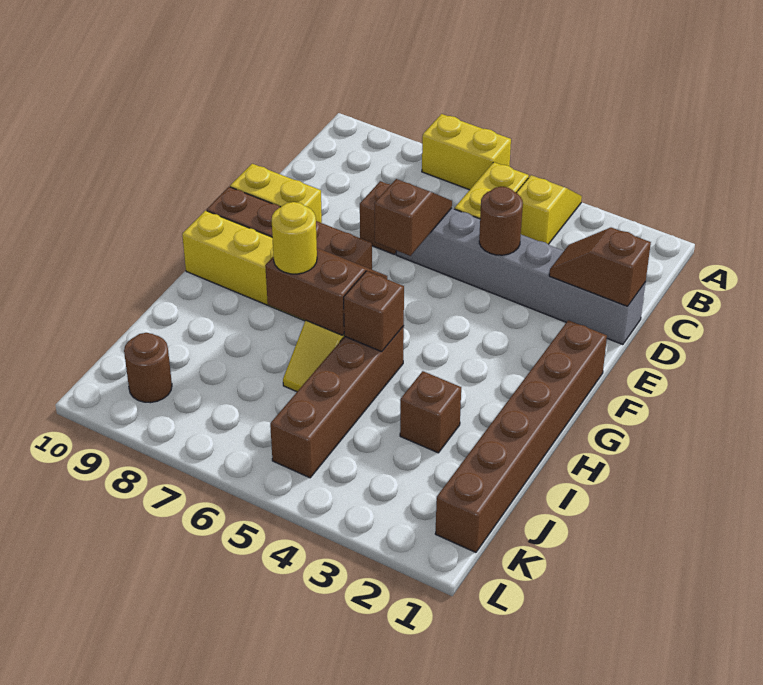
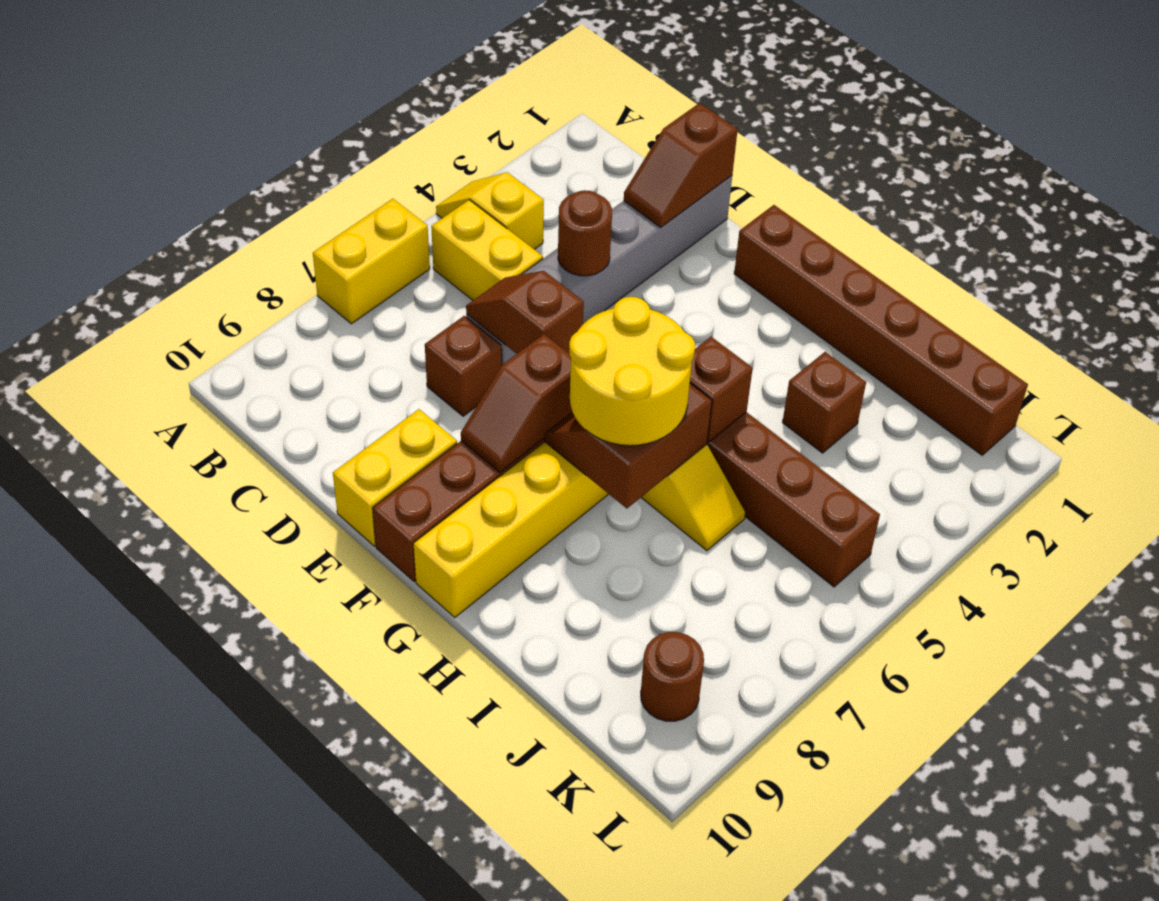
none -> brown 1x2 slope [461,334,572,472]
yellow 1x1 round brick [272,202,317,274] -> yellow 2x2 round brick [569,297,695,446]

